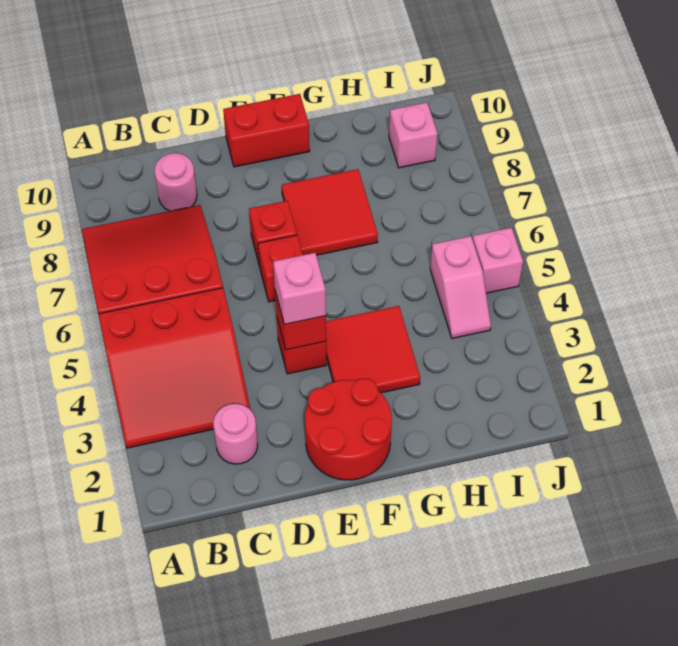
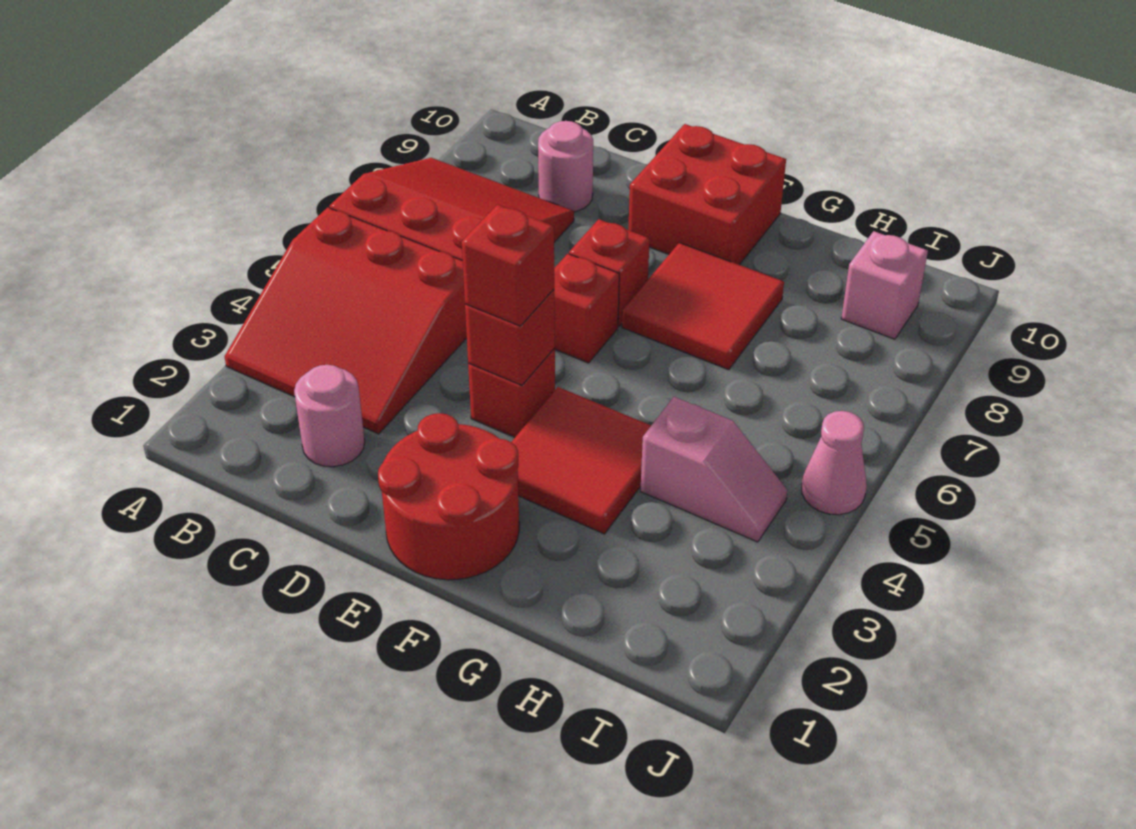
pink 1x1 brick [273,253,326,324] -> red 1x1 brick [462,205,554,326]
red 1x2 brick [223,94,310,167] -> red 2x2 brick [628,124,786,265]
pink 1x2 slope [430,236,491,338] -> pink 1x2 slope turned to [640,397,787,542]
pink 1x1 brick [473,228,523,293] -> pink 1x1 cone [802,411,867,515]

